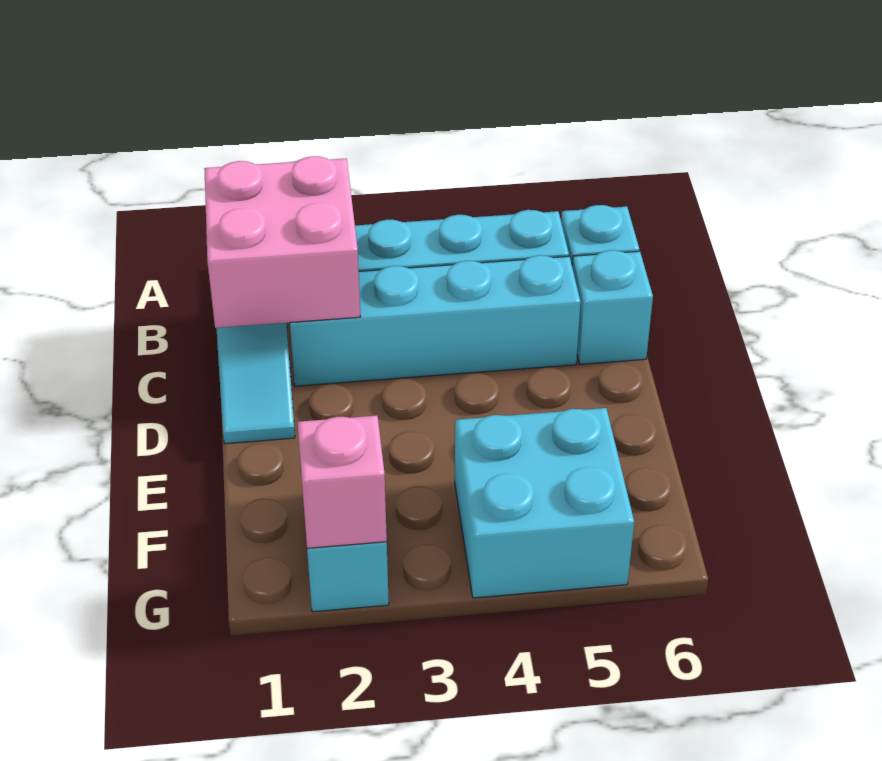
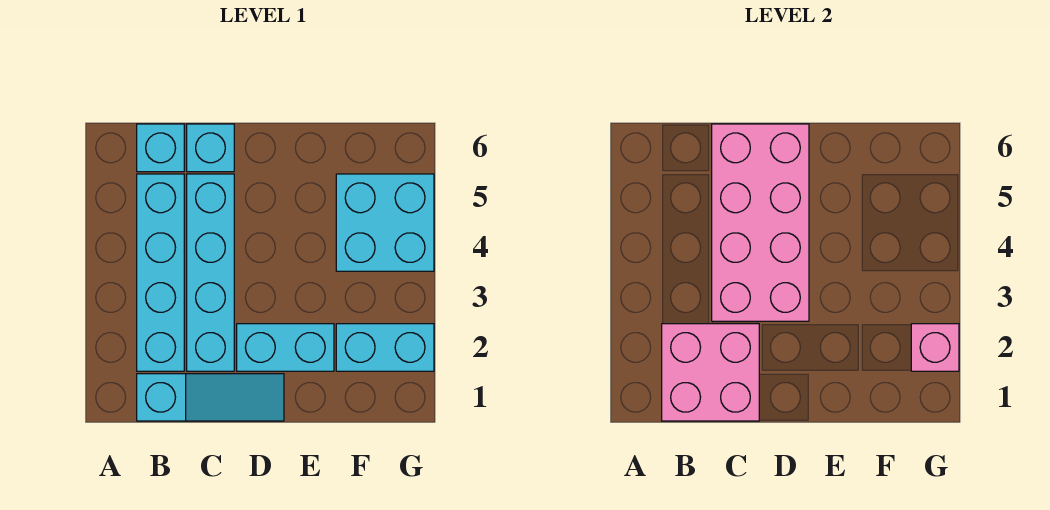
none -> pink 2x4 brick [712,124,809,321]
none -> cyan 1x2 brick [237,324,334,371]

